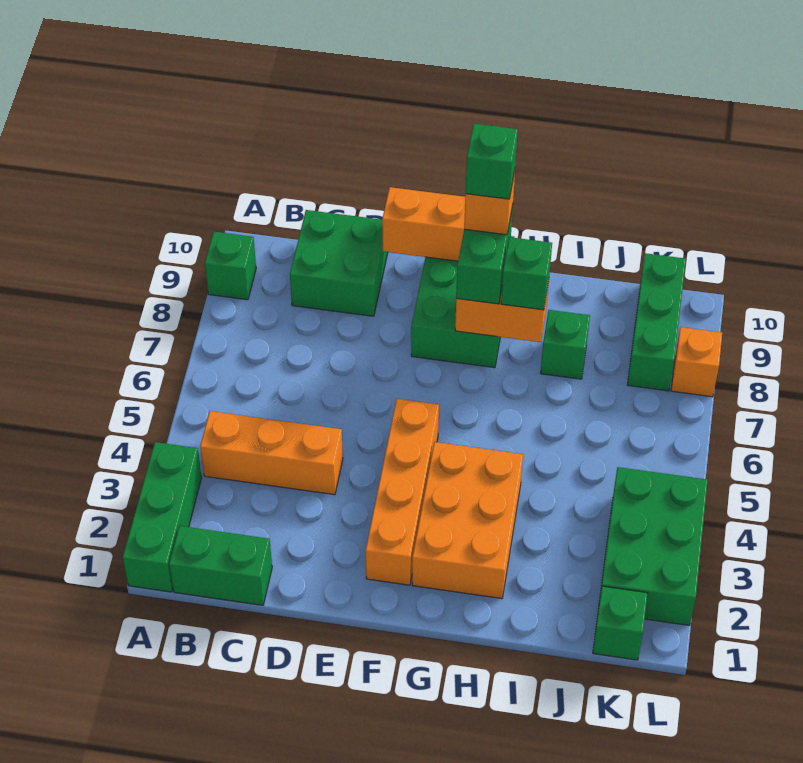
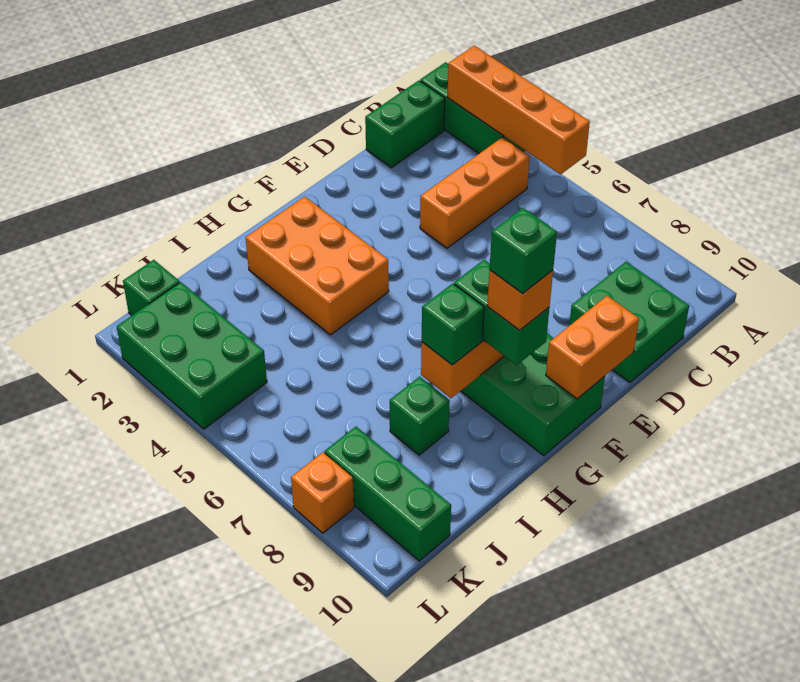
green 1x1 brick [205,232,256,300] -> none
orange 1x4 brick [366,399,439,585] -> orange 1x4 brick moved to [447,46,590,174]

